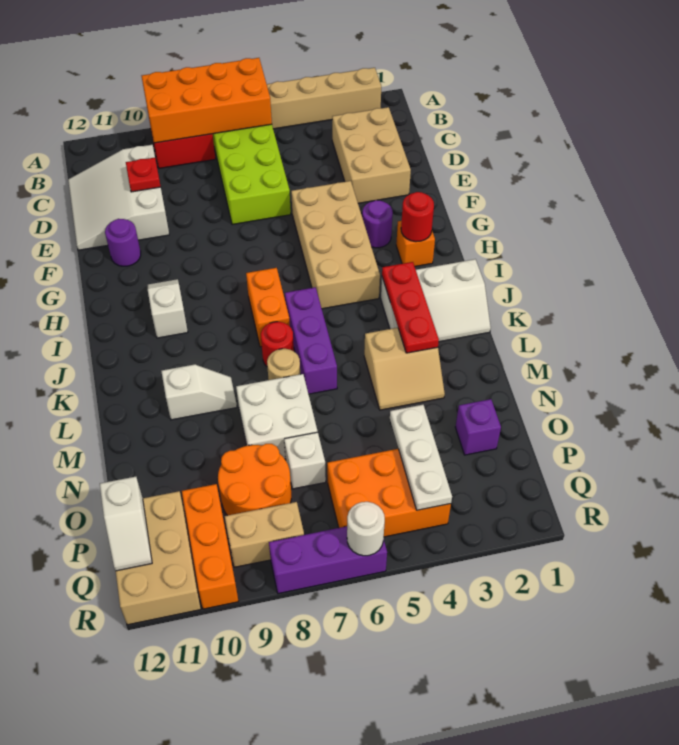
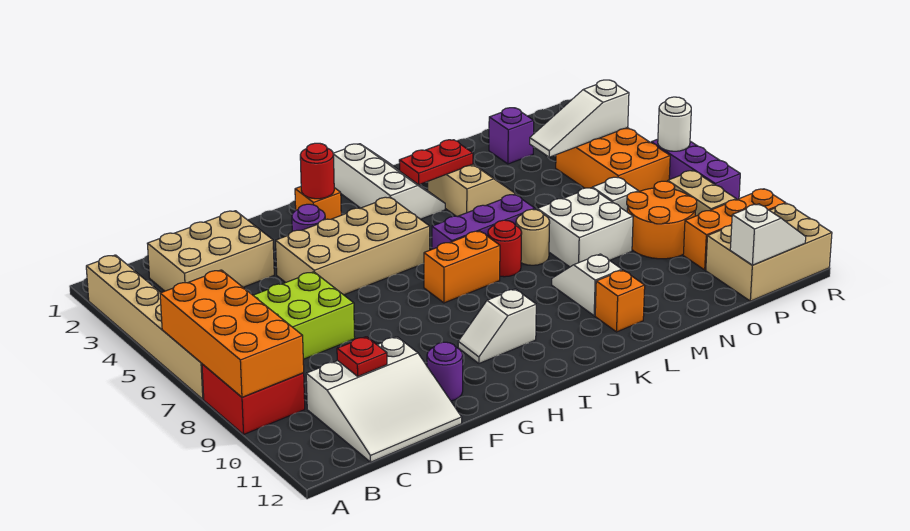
red 1x3 plate [382,262,439,353] -> red 1x2 plate [399,140,473,185]
none -> orange 1x1 brick [595,270,645,332]
white 1x3 plate [390,405,452,510] -> white 1x3 slope [530,80,629,157]

